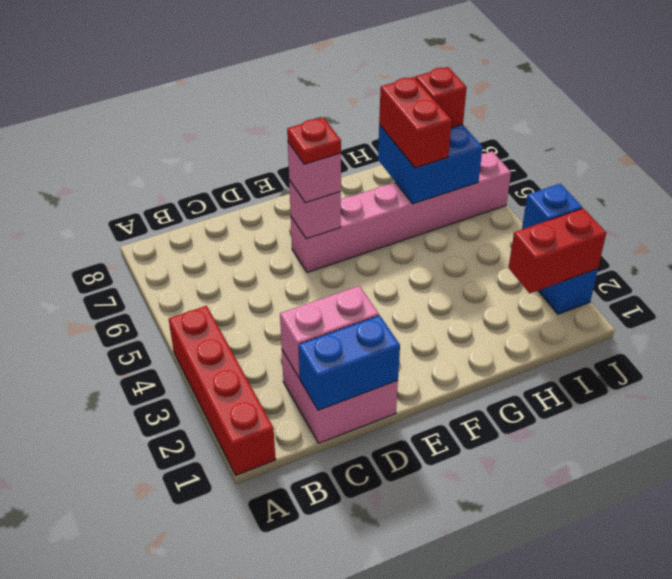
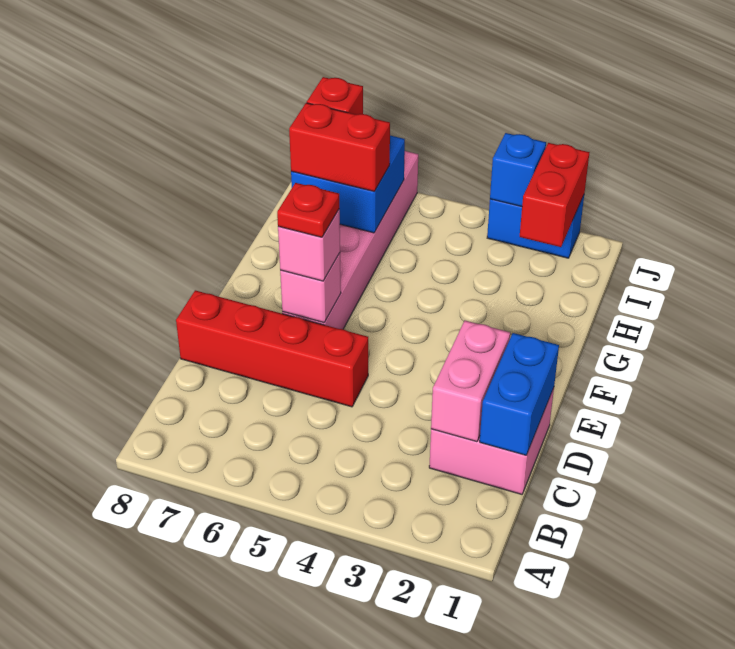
red 1x4 brick [169,306,276,475] -> red 1x4 brick moved to [176,290,368,407]

